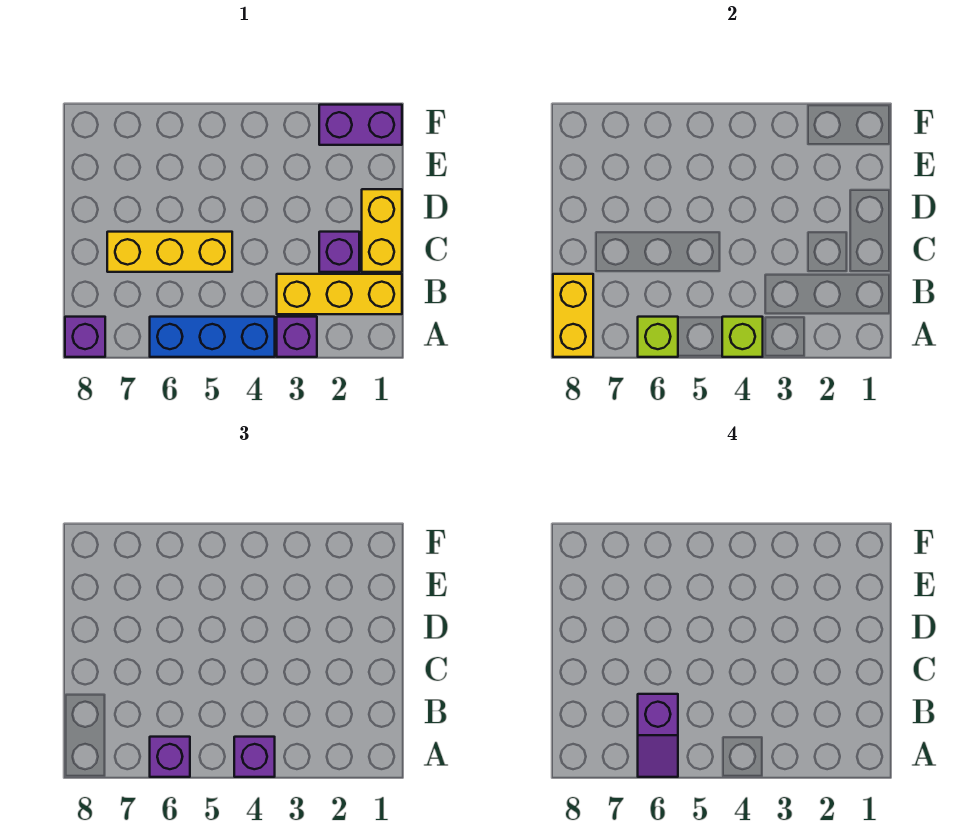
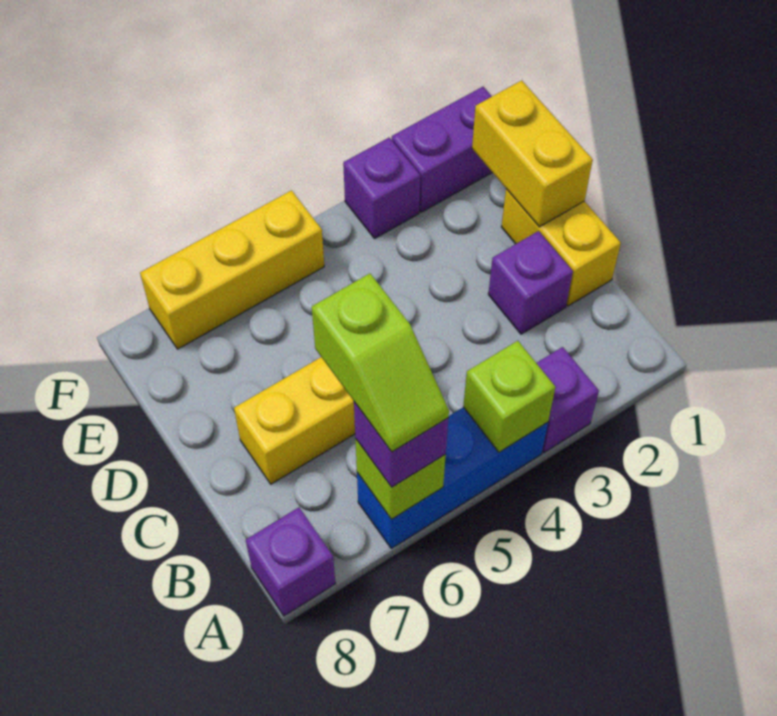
purple 1x1 brick [234,737,275,777] -> purple 1x1 brick moved to [343,138,420,239]
purple 1x2 slope [638,694,678,777] -> lime 1x2 slope [312,274,449,452]
yellow 1x2 brick [553,274,593,357] -> yellow 1x2 brick moved to [472,80,593,227]
yellow 1x3 brick [277,274,402,314] -> yellow 1x3 brick moved to [140,191,324,349]

